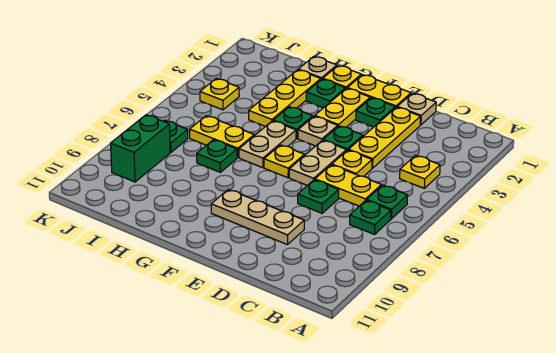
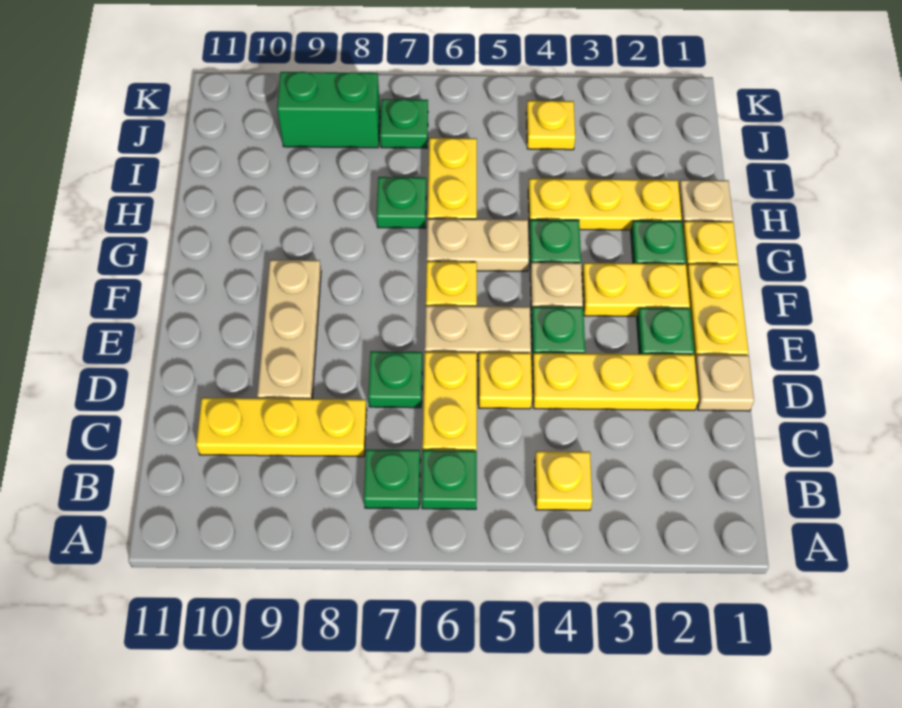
none -> yellow 1x3 plate [196,398,367,457]

